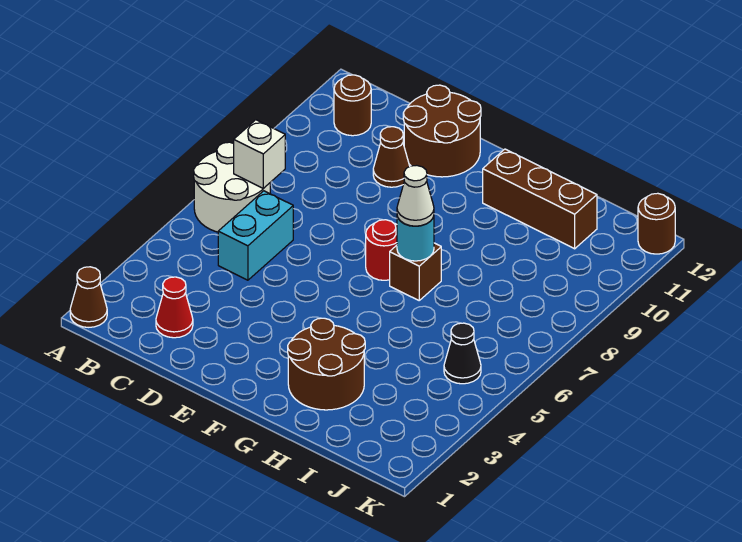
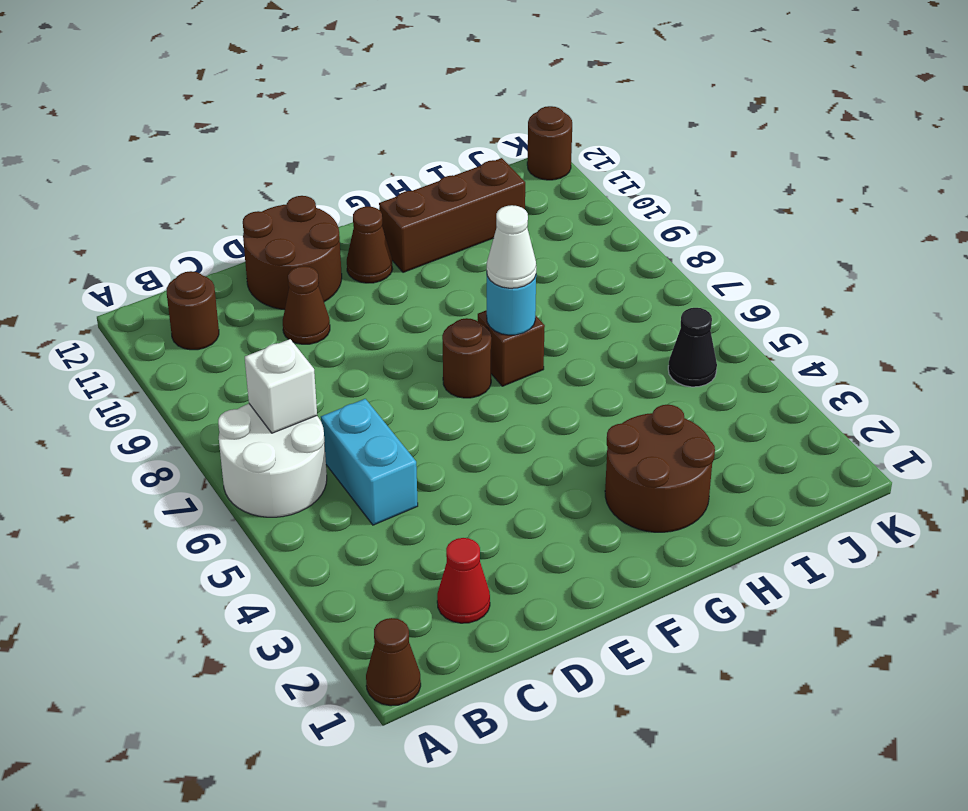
red 1x1 round brick [366,220,397,280] -> brown 1x1 round brick [442,318,491,398]
none -> brown 1x1 cone [347,207,393,283]

